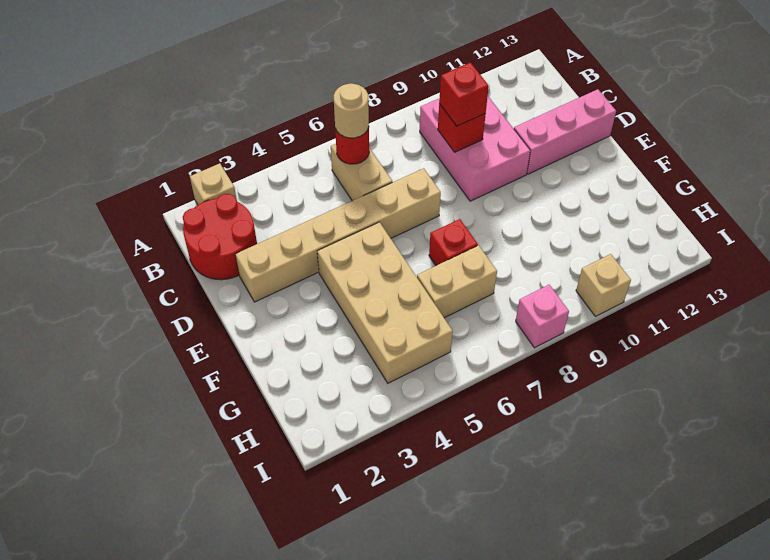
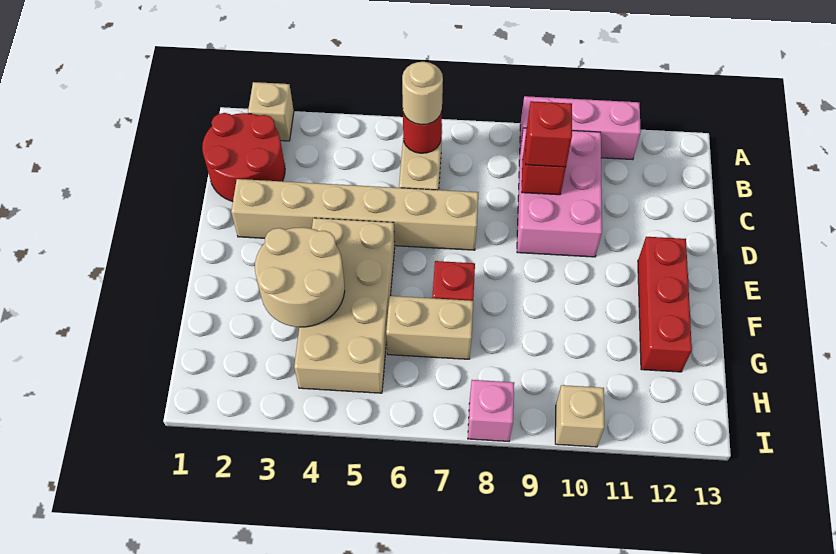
pink 1x3 brick [514,89,616,174] -> pink 1x3 brick moved to [520,96,641,160]
none -> red 1x3 brick [638,236,692,372]
none -> tan 2x2 round brick [255,227,345,327]

